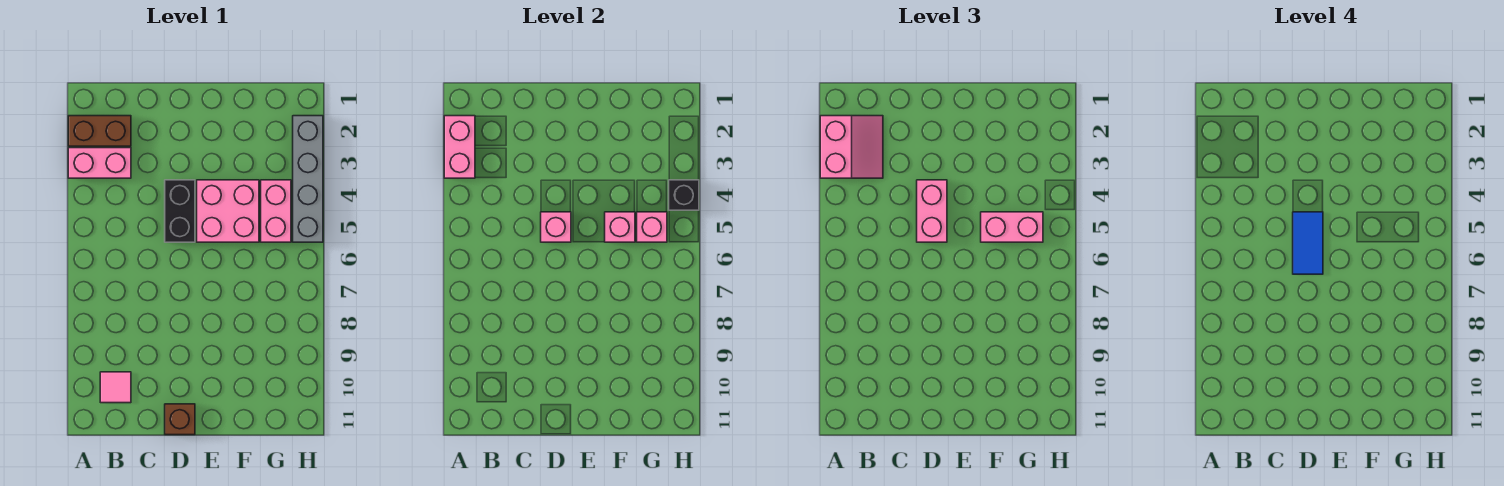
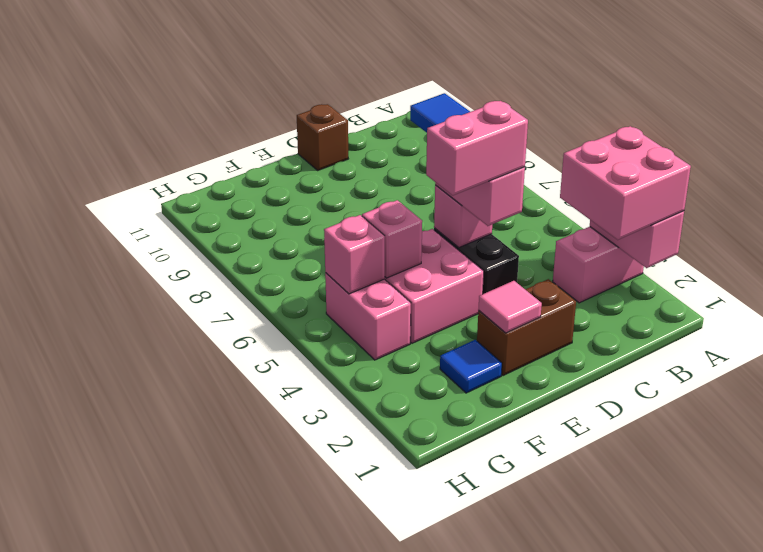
brown 1x2 brick [68,116,131,146] -> brown 1x2 brick moved to [477,279,576,376]
pink 2x2 slope [820,116,883,178] -> pink 2x2 brick [560,126,691,240]
pink 1x1 tile [100,372,131,403] -> pink 1x1 tile moved to [478,281,542,333]
none -> blue 1x1 tile [440,340,502,393]
pink 1x2 brick [981,212,1043,242] -> pink 1x2 brick moved to [426,101,528,195]
grey 1x4 brick [293,116,323,242] -> none
black 1x1 brick [669,180,699,210] -> none

